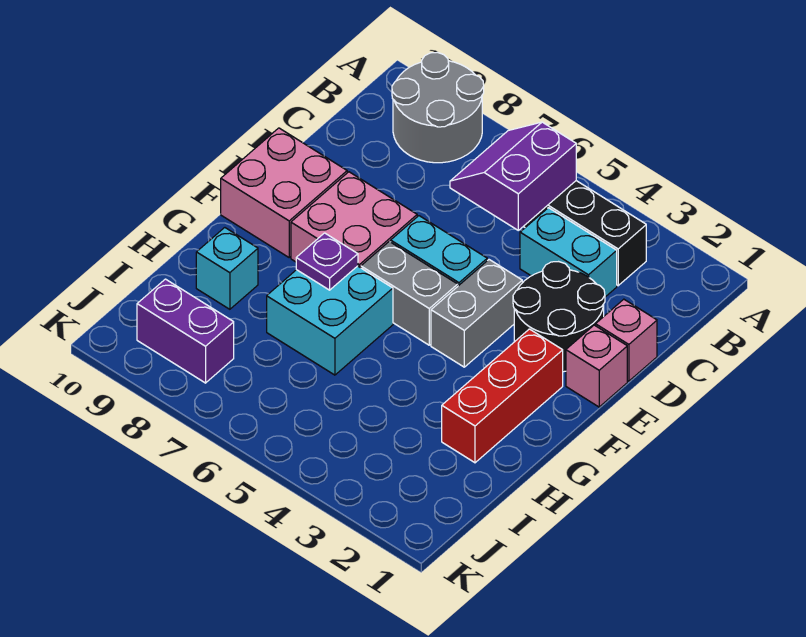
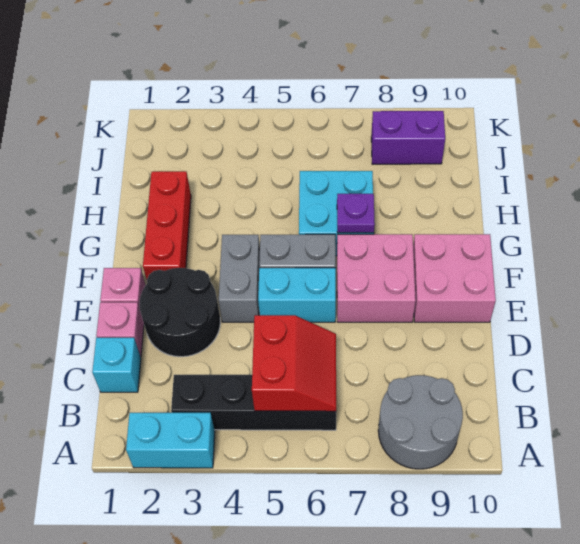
purple 2x2 slope [450,122,576,230] -> red 2x2 slope [252,315,336,411]
cyan 1x2 brick [520,208,617,297] -> cyan 1x2 brick moved to [126,413,215,468]
cyan 1x1 brick [196,228,258,309] -> cyan 1x1 brick moved to [92,338,141,392]

